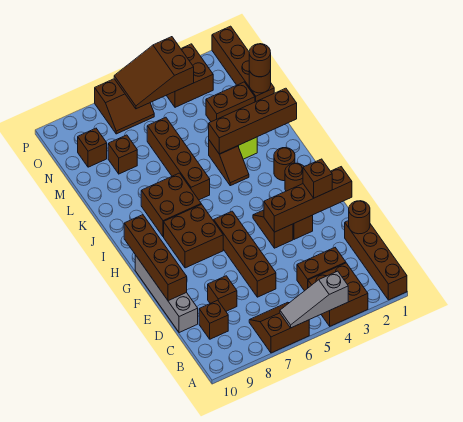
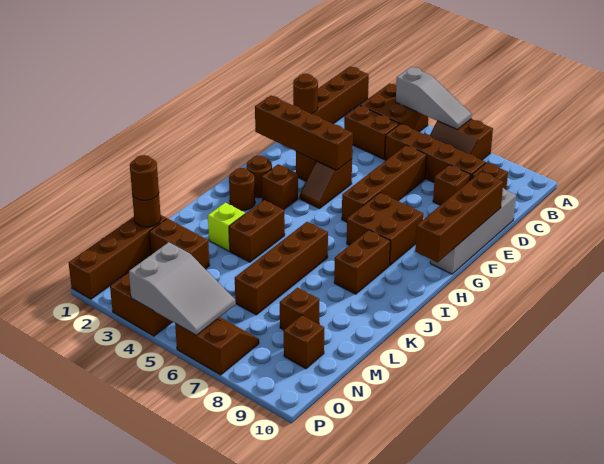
brown 1x1 brick [303,159,332,198] -> brown 1x1 brick moved to [262,164,298,210]
brown 2x2 brick [141,173,201,237] -> brown 1x2 brick [334,230,390,294]
brown 1x2 slope [209,140,249,186] -> brown 1x2 brick [229,200,285,262]
brown 1x4 brick [209,88,297,154] -> brown 1x4 brick moved to [385,124,486,183]
brown 2x3 slope [114,37,194,109] -> grey 2x3 slope [129,242,236,335]

